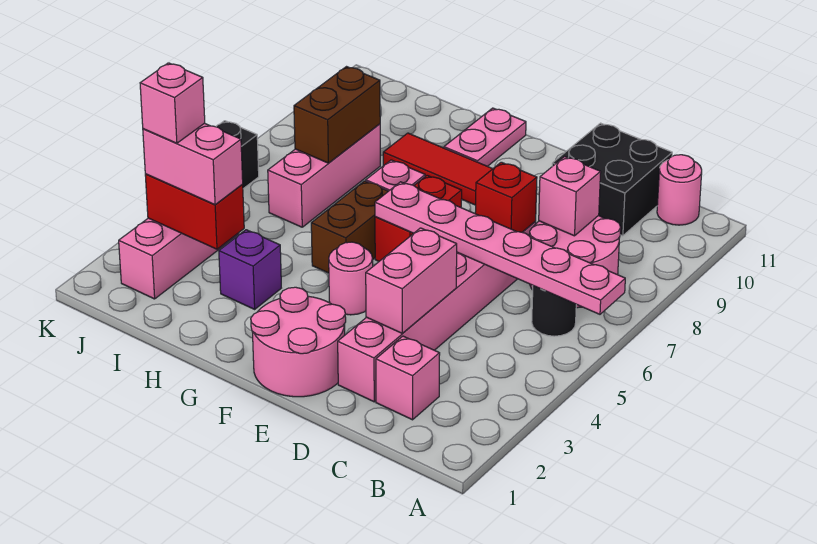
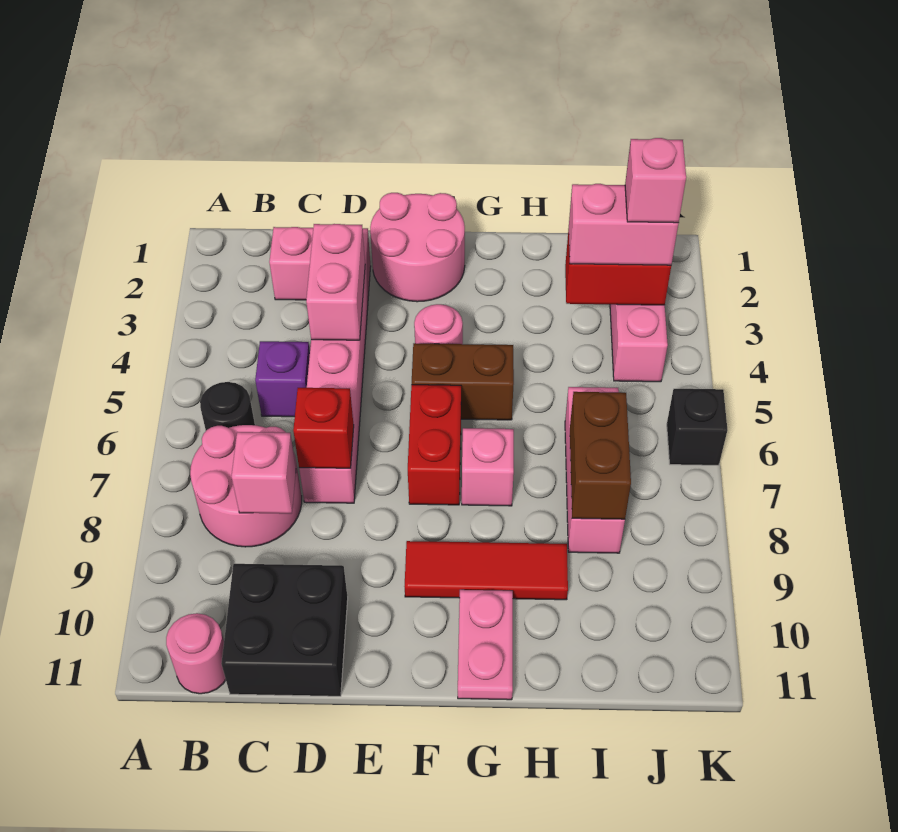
pink 1x6 plate [375,182,625,314] -> none
brown 1x2 brick [311,181,388,273] -> brown 1x2 brick turned to [412,343,514,420]
purple 1x1 brick [219,230,281,309] -> purple 1x1 brick moved to [255,341,310,417]

